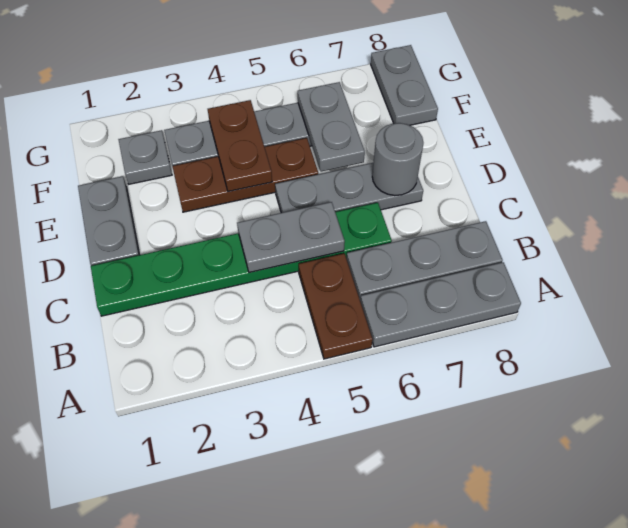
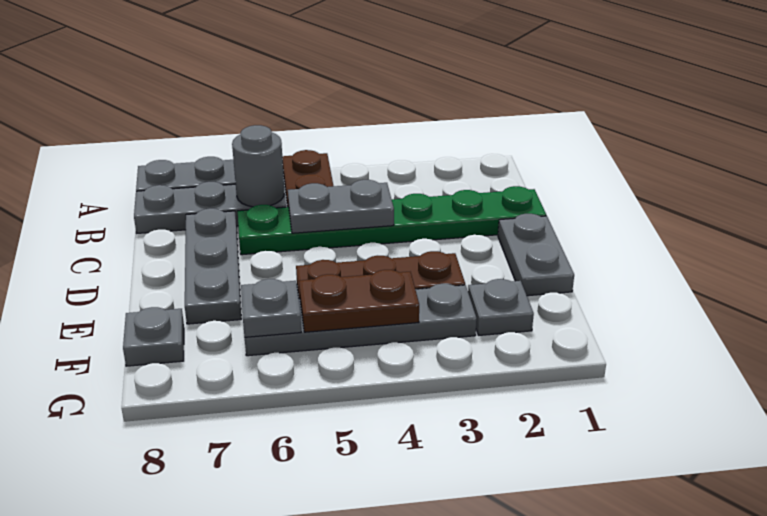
grey 1x3 plate [275,163,423,213] -> grey 1x3 plate turned to [185,208,241,324]
grey 1x1 round brick [372,123,423,196] -> grey 1x1 round brick moved to [232,125,284,207]
brown 1x2 plate [208,100,272,192] -> brown 1x2 plate turned to [299,270,419,332]
grey 1x2 plate [298,82,365,172] -> grey 1x1 plate [241,279,301,337]
grey 1x2 plate [371,45,438,125] -> grey 1x1 plate [123,307,184,366]

